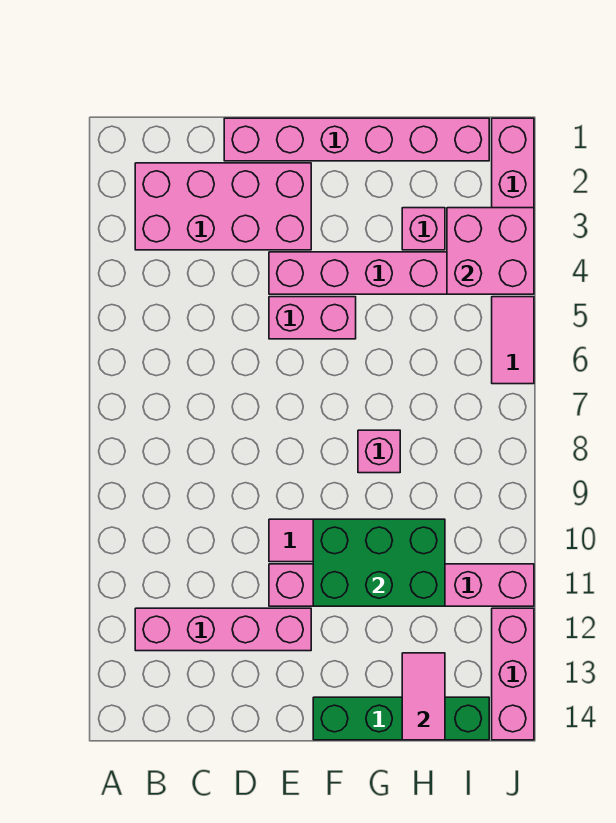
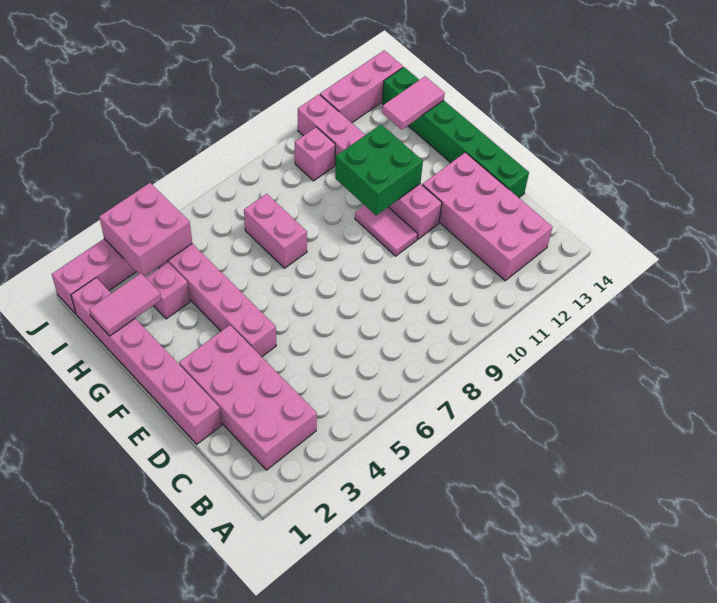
pink 1x4 brick [135,608,311,651] -> pink 2x4 brick [422,152,552,281]
pink 1x2 brick [269,297,356,339] -> pink 1x2 brick moved to [244,194,307,268]
green 2x3 brick [313,519,445,606] -> green 2x2 brick [335,125,423,216]
green 1x4 brick [313,697,489,740] -> green 1x6 brick [382,67,529,198]
pink 1x1 brick [358,430,400,473] -> pink 1x1 brick moved to [295,127,335,181]
pink 1x2 tile [492,297,534,384] -> pink 1x2 tile moved to [89,273,161,336]

